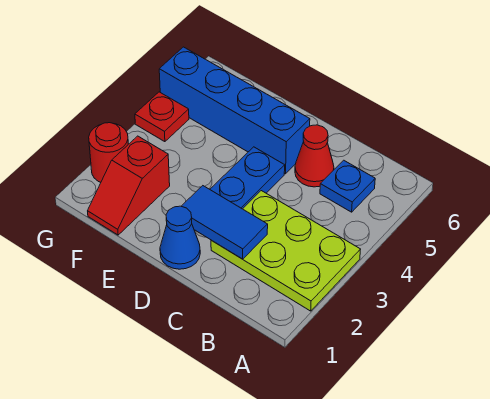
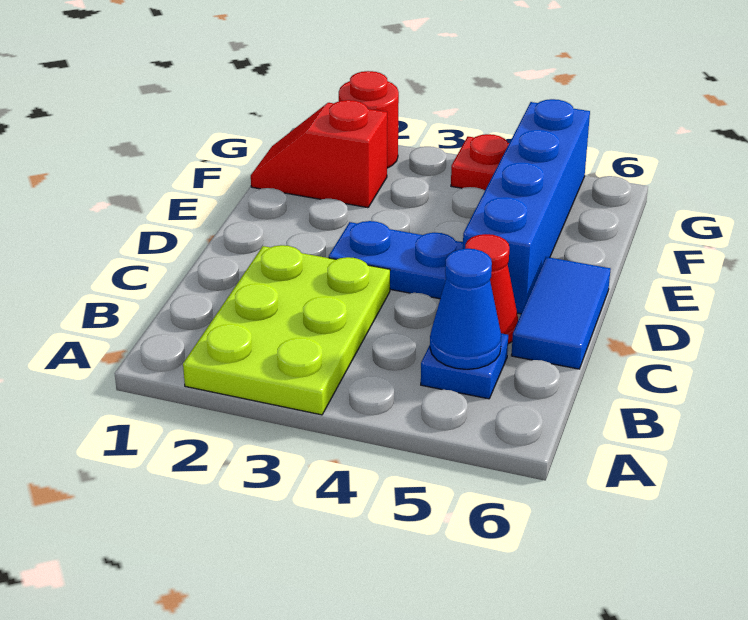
blue 1x2 tile [181,186,268,259] -> blue 1x2 tile moved to [511,257,610,369]
blue 1x1 cone [160,206,200,269] -> blue 1x1 cone moved to [430,249,501,369]

